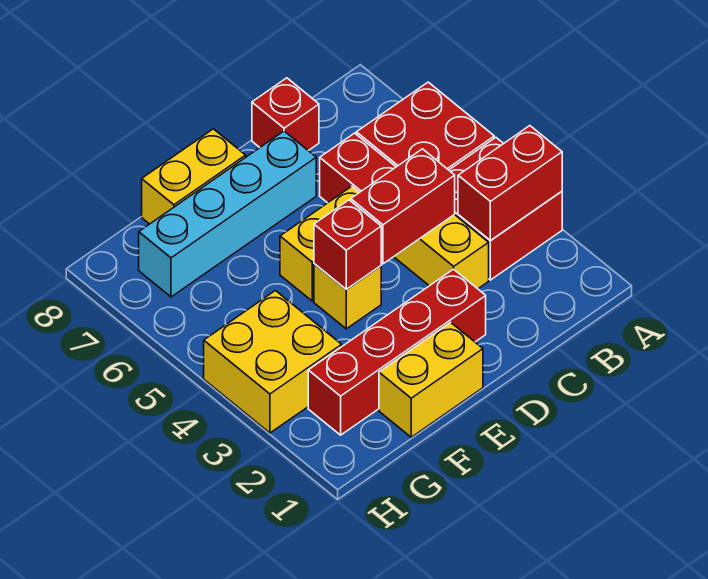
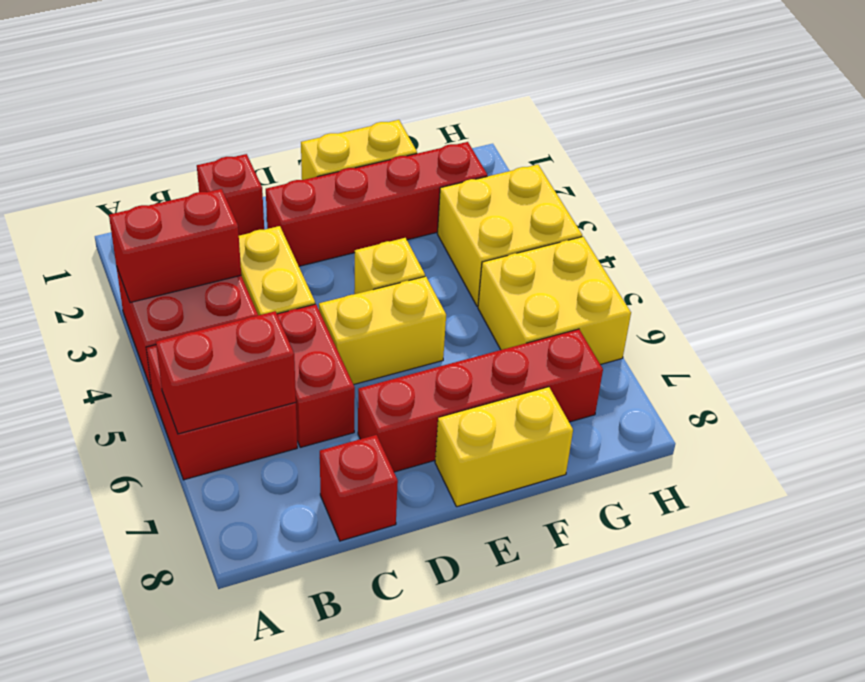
red 1x2 brick [351,149,455,264] -> red 1x2 brick moved to [156,311,296,434]
cyan 1x4 brick [139,131,316,297] -> red 1x4 brick [358,329,603,472]
red 1x1 brick [314,200,381,289] -> red 1x1 brick moved to [197,154,264,236]
none -> yellow 2x2 brick [478,237,631,365]

